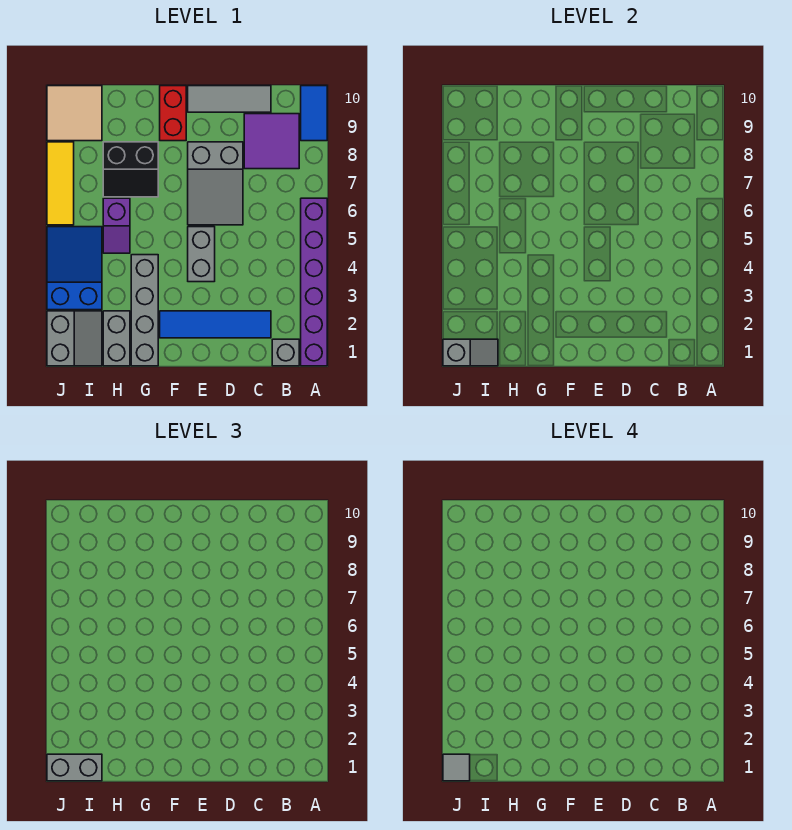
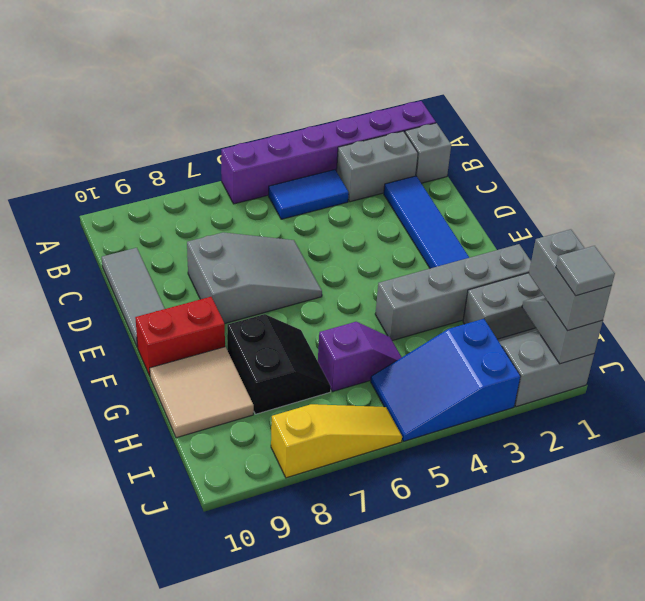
blue 1x2 tile [301,86,327,141] -> blue 1x2 tile moved to [269,170,349,219]
purple 2x2 tile [244,114,299,169] -> none
grey 1x2 brick [188,227,215,282] -> grey 1x2 brick moved to [337,131,418,202]
tan 2x2 tile [47,86,102,141] -> tan 2x2 tile moved to [150,347,254,438]
yellow 1x3 tile [47,142,74,225] -> yellow 1x3 slope [271,404,402,478]

